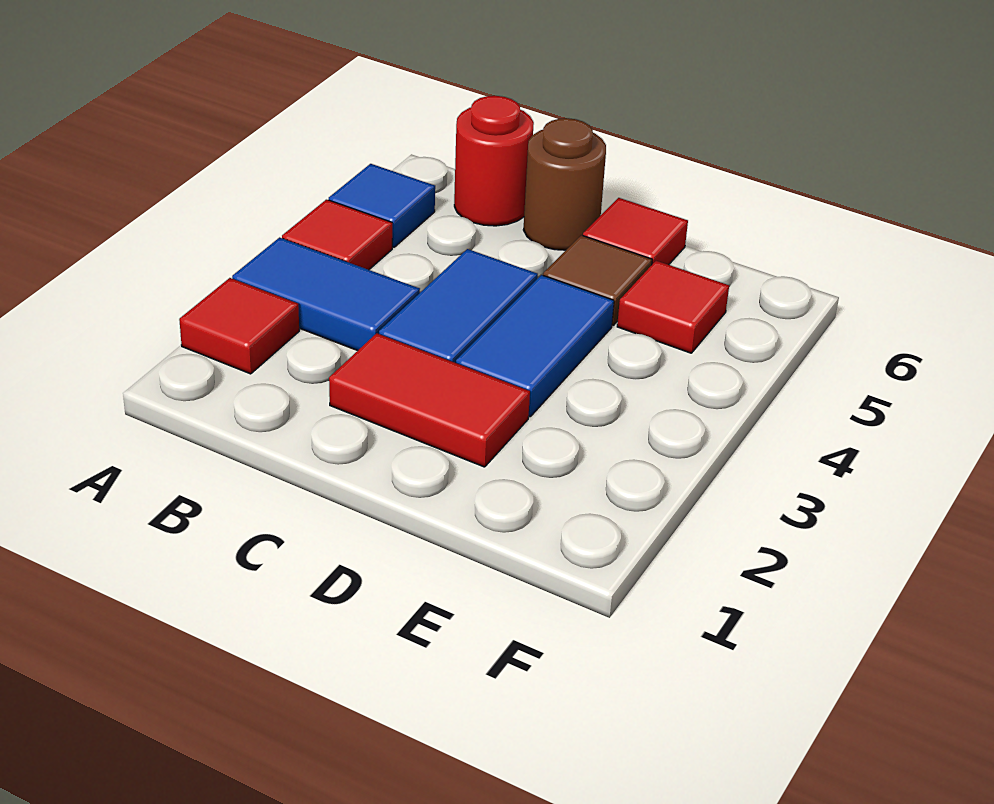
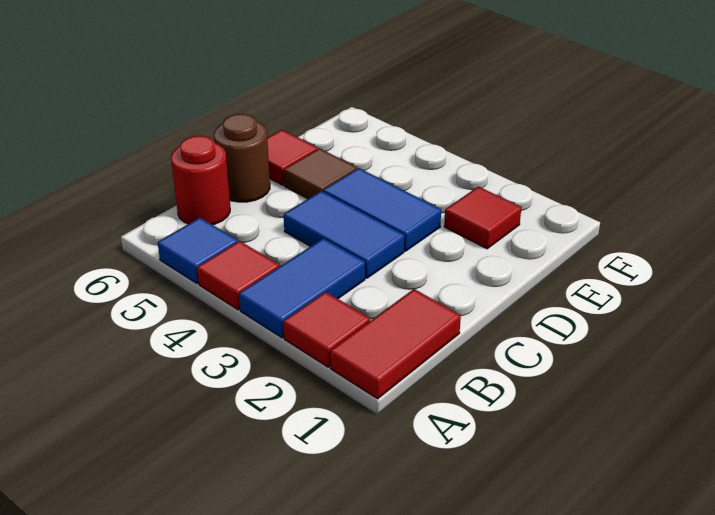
red 1x2 tile [329,333,530,467] -> red 1x2 tile moved to [330,289,461,399]
red 1x1 tile [617,261,729,353] -> red 1x1 tile moved to [444,186,521,249]

